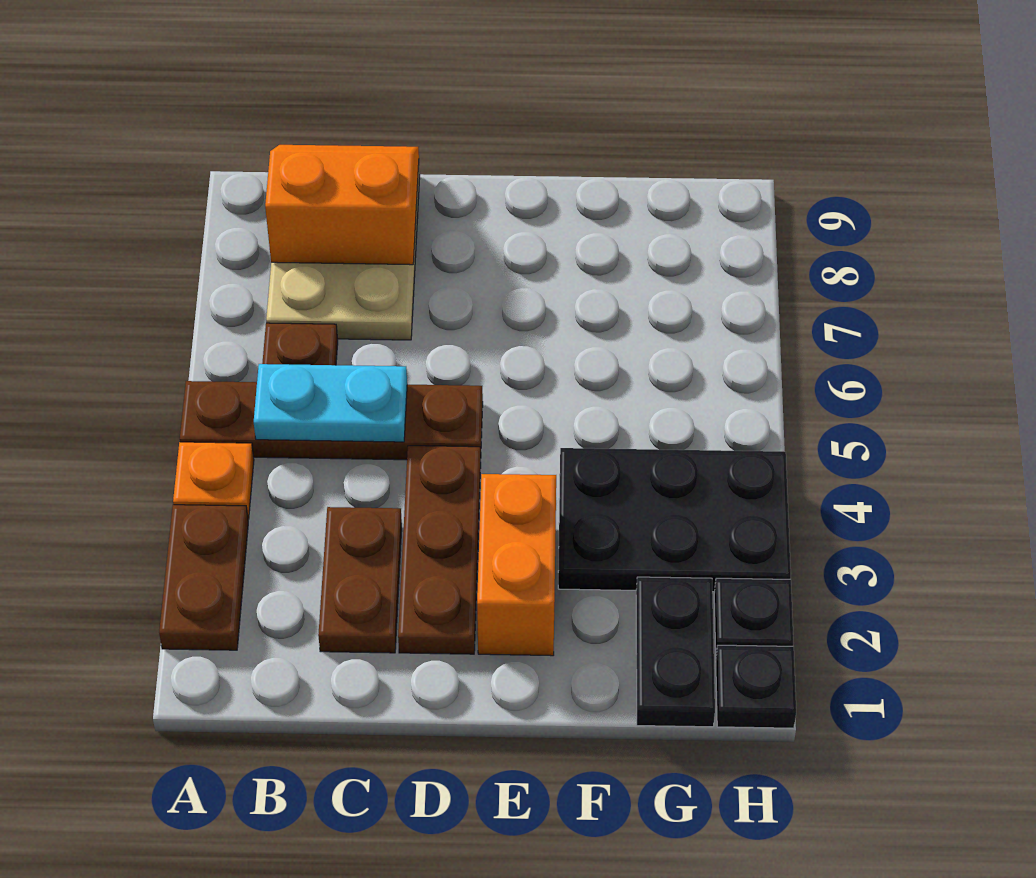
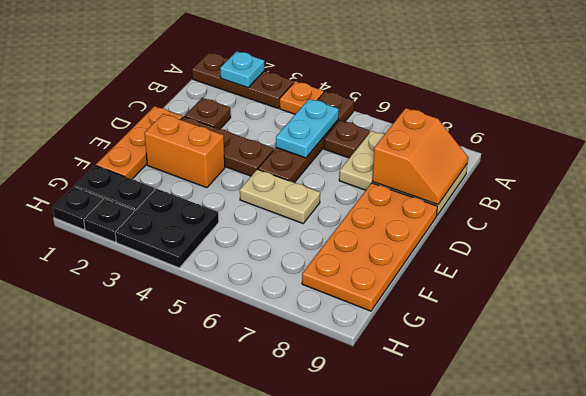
brown 1x2 plate [159,505,248,650] -> brown 1x3 plate [192,53,294,108]
none -> cyan 1x1 plate [220,51,264,88]
brown 1x2 plate [318,507,402,653] -> brown 1x1 plate [185,98,231,129]
none -> orange 1x3 plate [96,106,183,179]
none -> orange 2x4 plate [302,183,437,311]
none -> tan 1x2 plate [240,169,320,223]
black 2x3 plate [558,448,791,592] -> black 2x2 plate [115,189,219,268]

